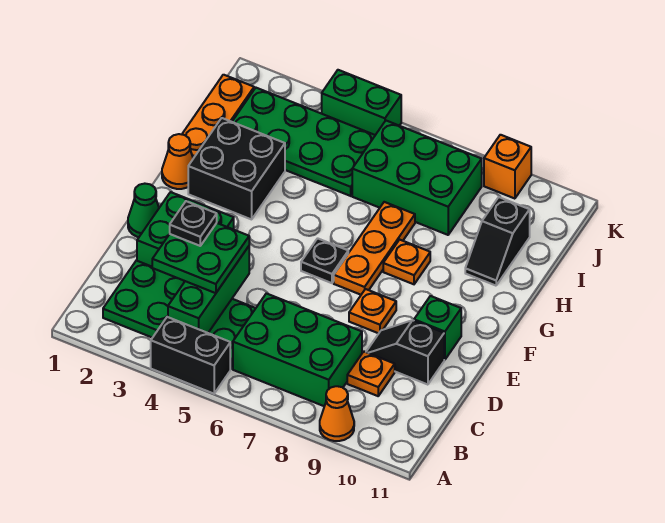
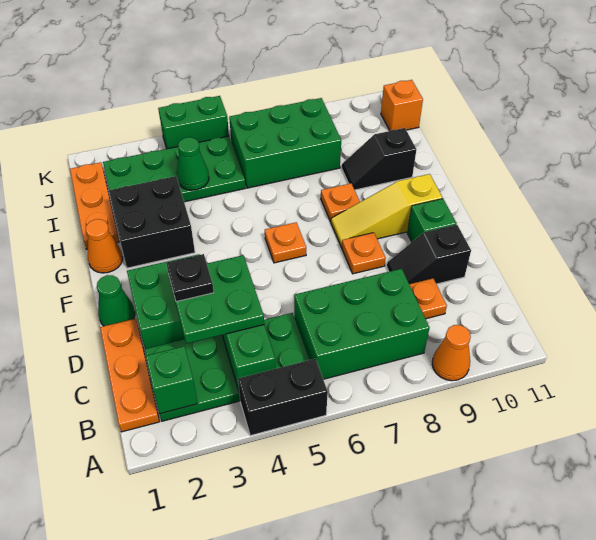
none -> green 1x1 brick [146,346,198,414]
black 1x1 plate [301,238,348,283] -> orange 1x1 plate [265,222,306,263]
orange 1x3 plate [334,202,415,295] -> orange 1x3 plate moved to [100,319,159,432]
none -> yellow 1x3 slope [331,174,442,247]
black 1x2 slope [465,197,530,286] -> black 1x2 slope turned to [342,128,416,190]
none -> green 1x1 cone [176,137,209,190]
orange 1x1 brick [484,135,531,199] -> orange 1x1 brick moved to [381,80,423,131]

